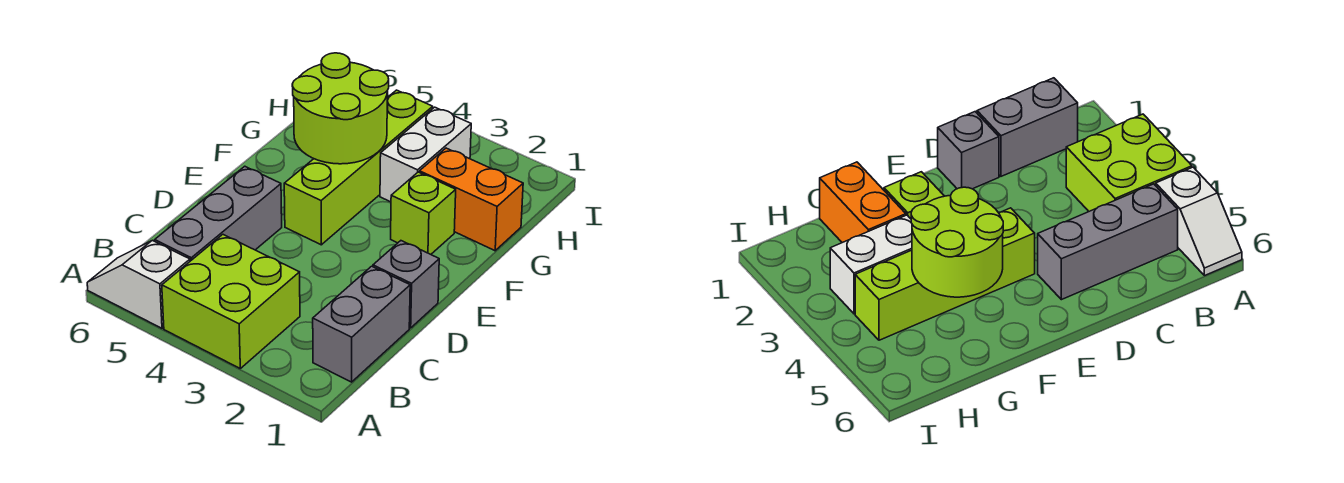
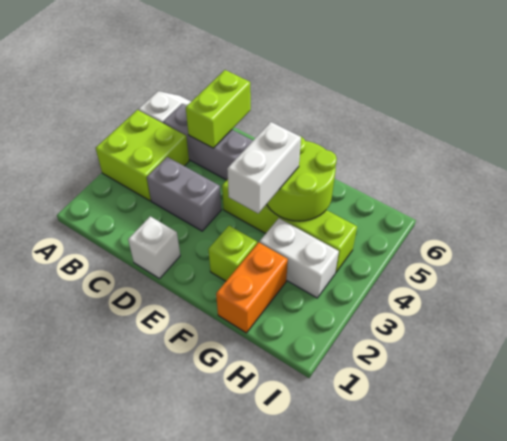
grey 1x2 brick [313,266,410,382] -> grey 1x2 brick moved to [147,157,221,231]
none -> lime 1x2 brick [186,70,251,148]
grey 1x1 brick [373,241,439,328] -> white 1x1 brick [128,216,180,279]
none -> white 1x2 brick [227,122,301,213]

